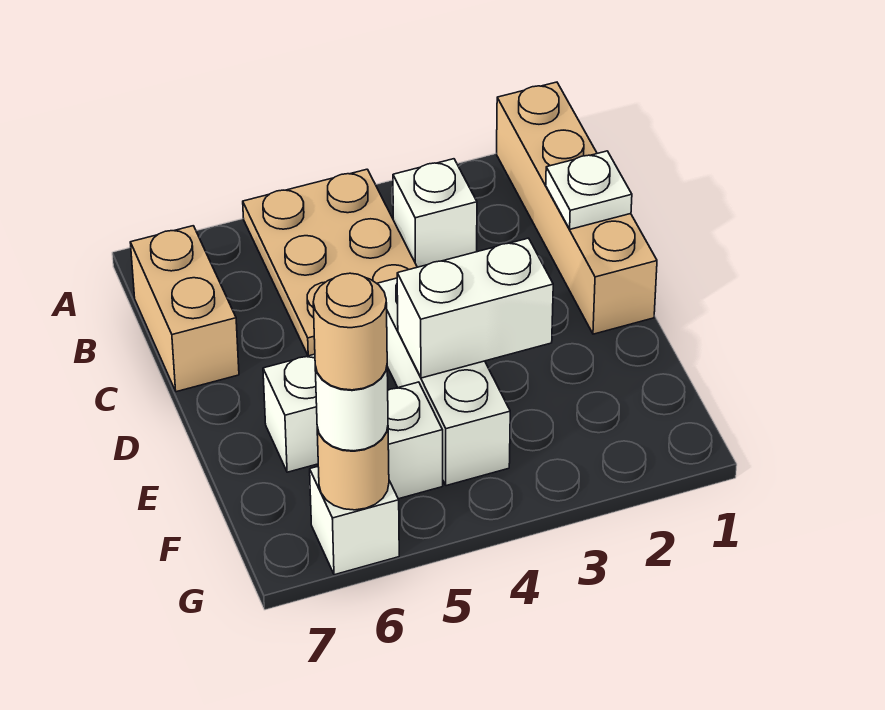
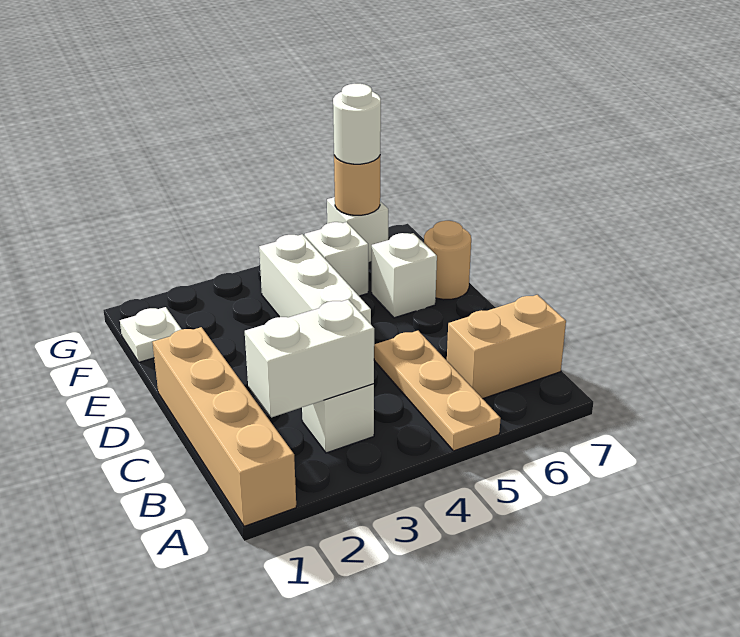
tan 2x3 plate [243,169,417,356] -> tan 1x3 plate [374,331,501,451]
tan 1x2 brick [130,226,239,392] -> tan 1x2 brick turned to [447,295,566,399]
white 1x1 plate [546,151,632,229] -> white 1x1 plate moved to [120,307,182,362]
white 1x2 brick [397,238,553,378] -> white 1x2 brick moved to [245,300,374,418]
tan 1x1 round brick [313,273,387,390] -> tan 1x1 round brick moved to [424,221,471,300]

